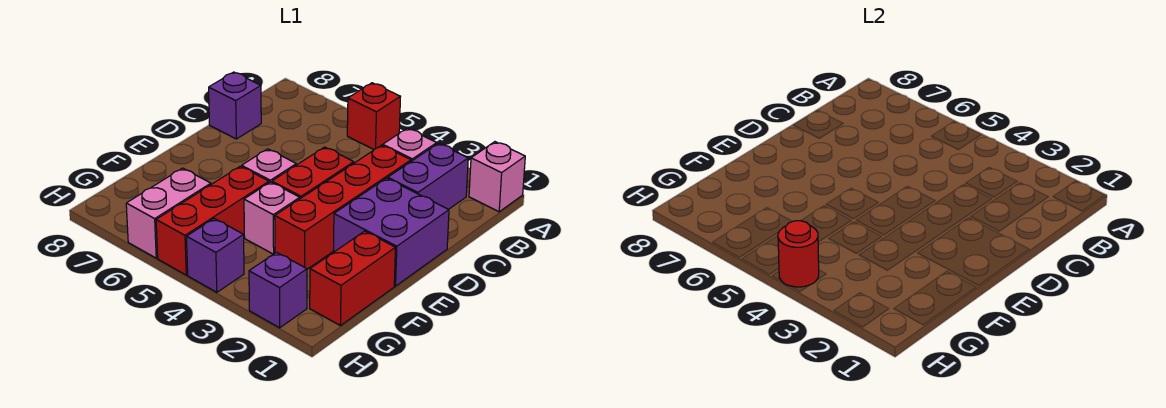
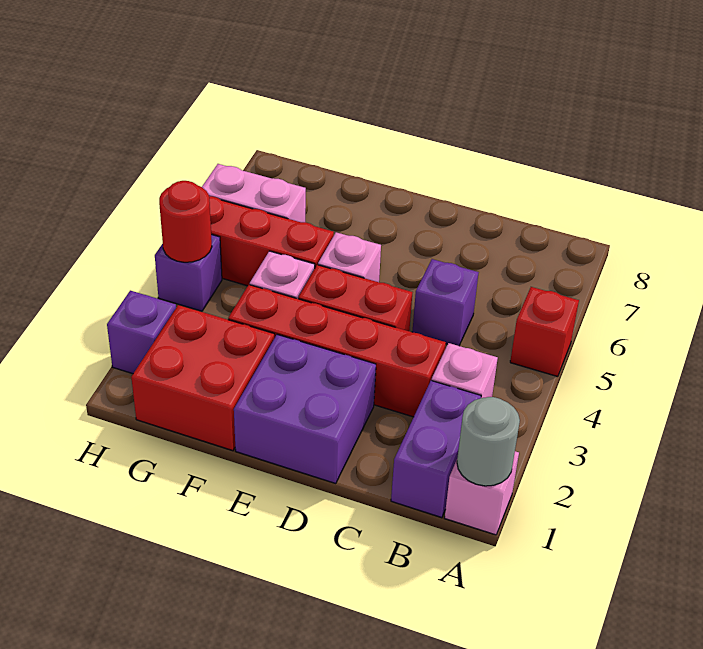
none -> grey 1x1 round brick [457,397,520,486]
purple 1x2 brick [388,143,468,209] -> purple 1x2 brick turned to [391,380,481,518]
purple 1x1 brick [209,72,261,139] -> purple 1x1 brick moved to [412,259,479,346]
red 1x2 brick [310,231,395,326] -> red 2x2 brick [131,305,274,451]

